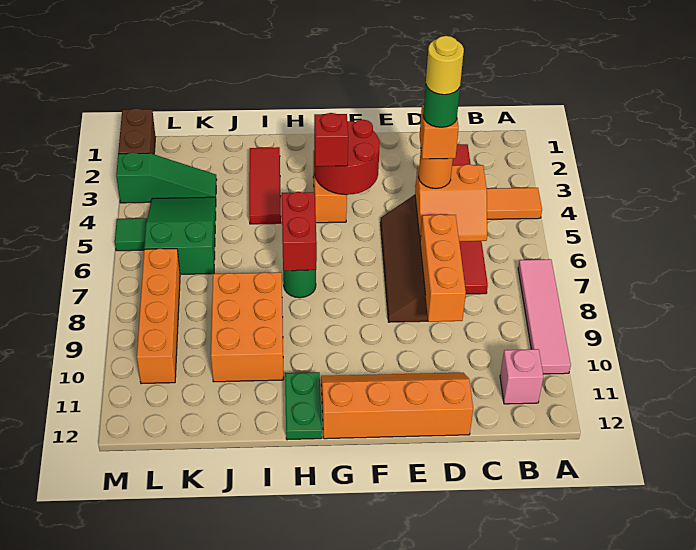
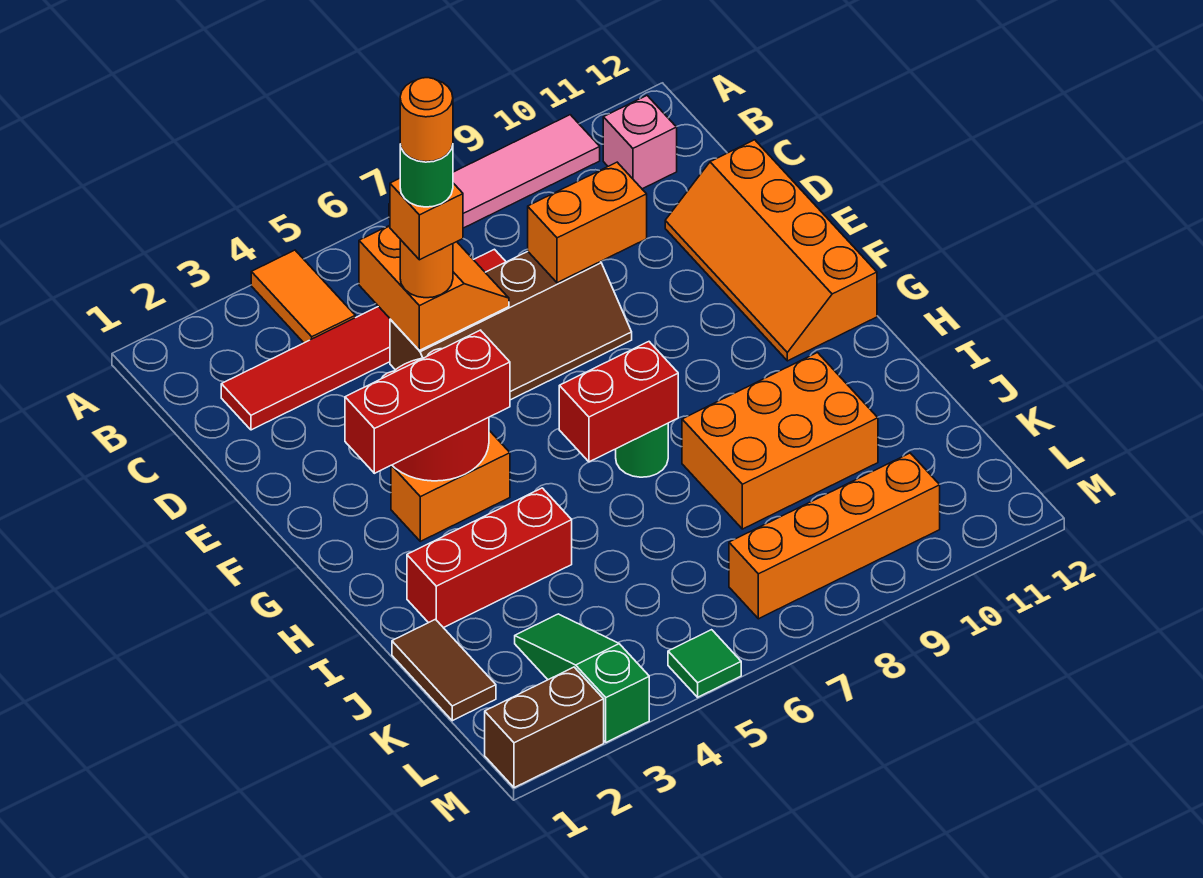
yellow 1x1 round brick [426,36,464,95] -> orange 1x1 round brick [400,78,453,162]
orange 1x3 brick [420,214,466,322] -> orange 1x2 brick [528,162,647,283]
red 1x1 brick [314,113,348,166] -> red 1x3 brick [345,330,510,473]
green 1x2 plate [285,372,322,440] -> none
red 1x3 tile [249,147,281,224] -> red 1x3 brick [407,488,572,628]
none -> brown 1x2 tile [392,619,496,721]
green 2x3 slope [144,197,216,274] -> none

